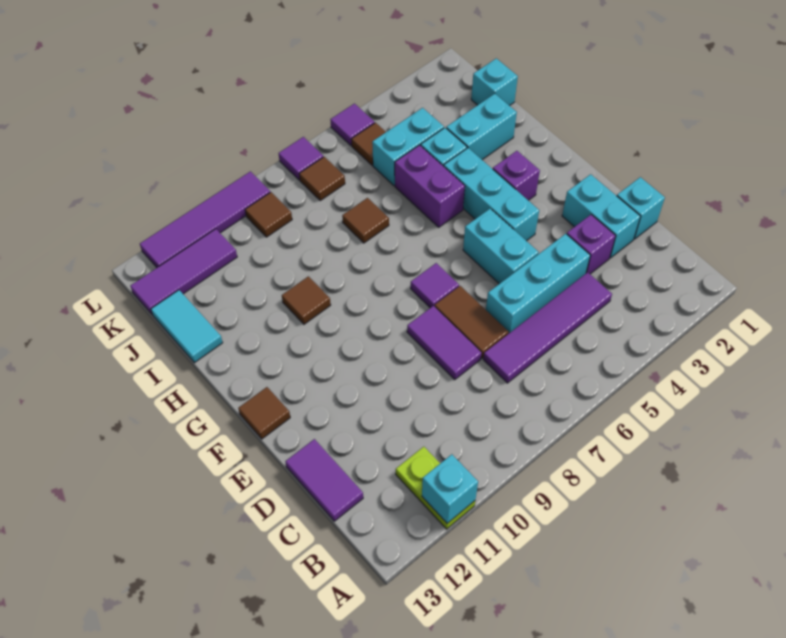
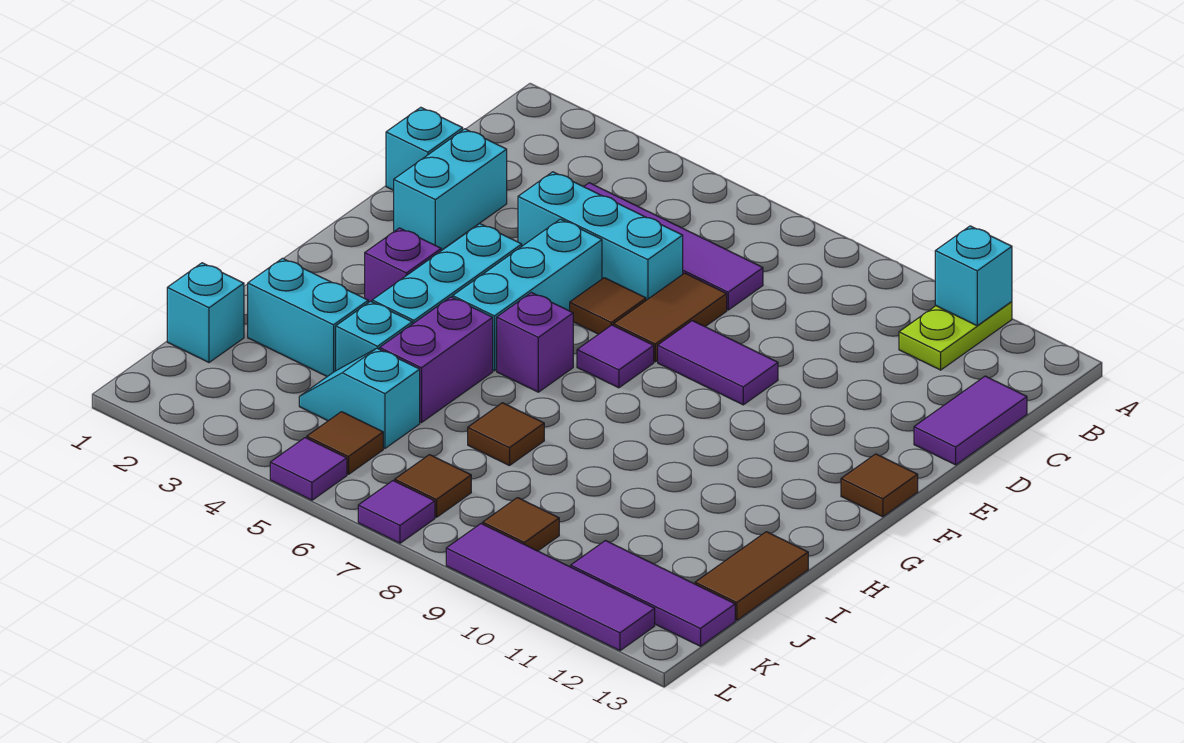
purple 1x1 brick [567,215,616,274] -> purple 1x1 brick moved to [497,293,573,392]
purple 1x2 tile [407,306,482,380] -> purple 1x2 tile turned to [658,321,778,405]
cyan 1x2 brick [463,209,539,284] -> cyan 1x3 brick [453,219,602,371]
brown 1x1 tile [282,276,331,324] -> brown 1x1 tile moved to [570,278,646,334]
cyan 1x2 tile [151,290,223,363] -> brown 1x2 tile [695,532,808,620]
cyan 1x2 brick [372,108,444,185] -> cyan 1x2 slope [299,348,420,448]

